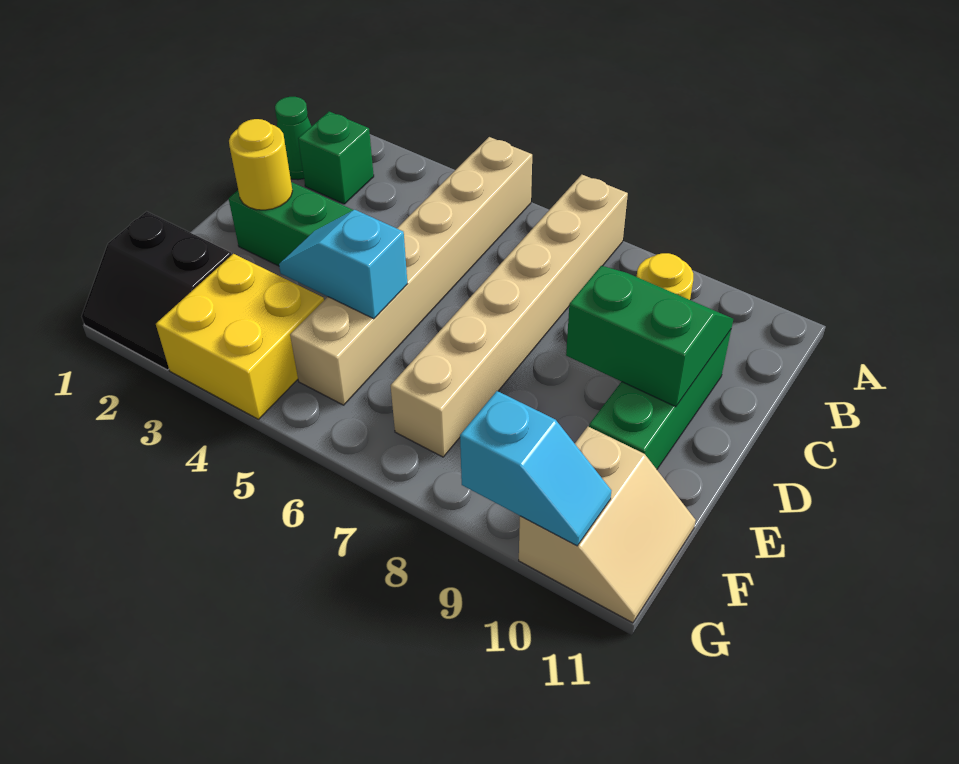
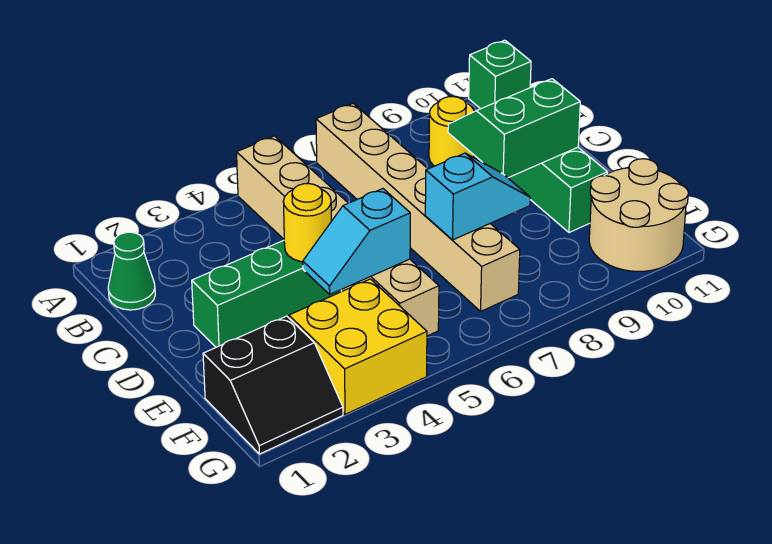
green 1x1 brick [298,112,374,204] -> green 1x1 brick moved to [469,40,531,109]
yellow 1x1 round brick [229,119,292,210] -> yellow 1x1 round brick moved to [283,184,331,262]
tan 2x2 slope [519,427,696,623] -> tan 2x2 round brick [589,159,688,271]
cyan 1x2 slope [460,391,611,546] -> cyan 1x2 slope moved to [425,153,530,240]

